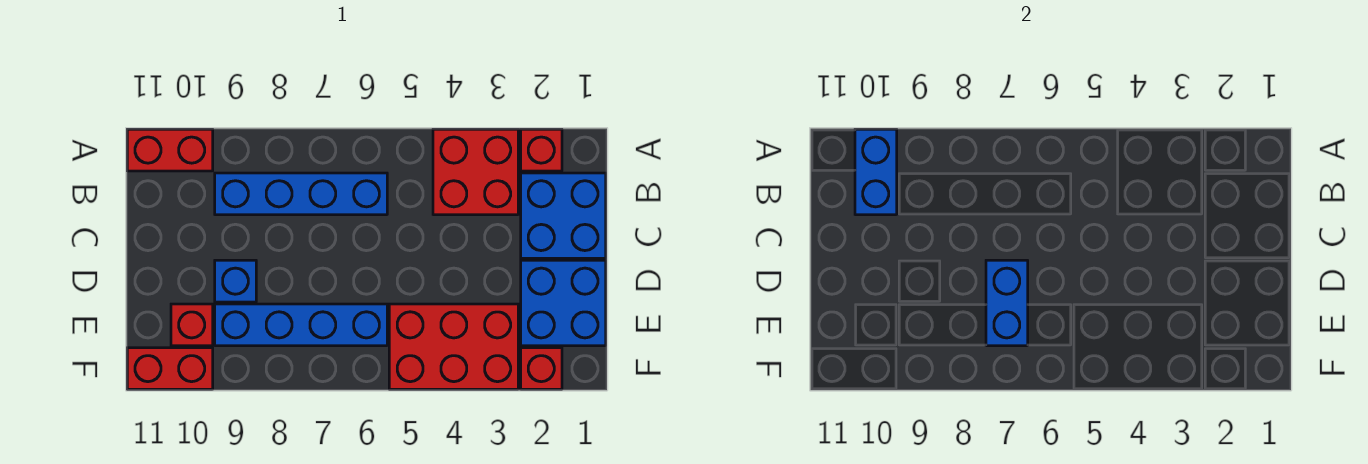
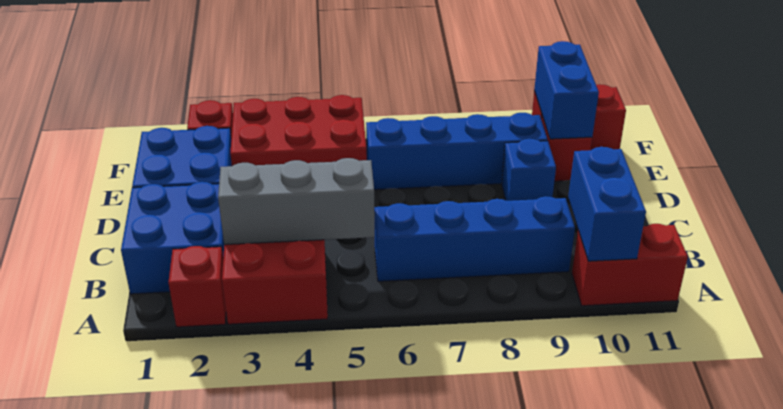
none -> grey 1x3 brick [218,158,375,245]
blue 1x2 brick [986,260,1028,346] -> blue 1x2 brick moved to [534,41,599,139]

